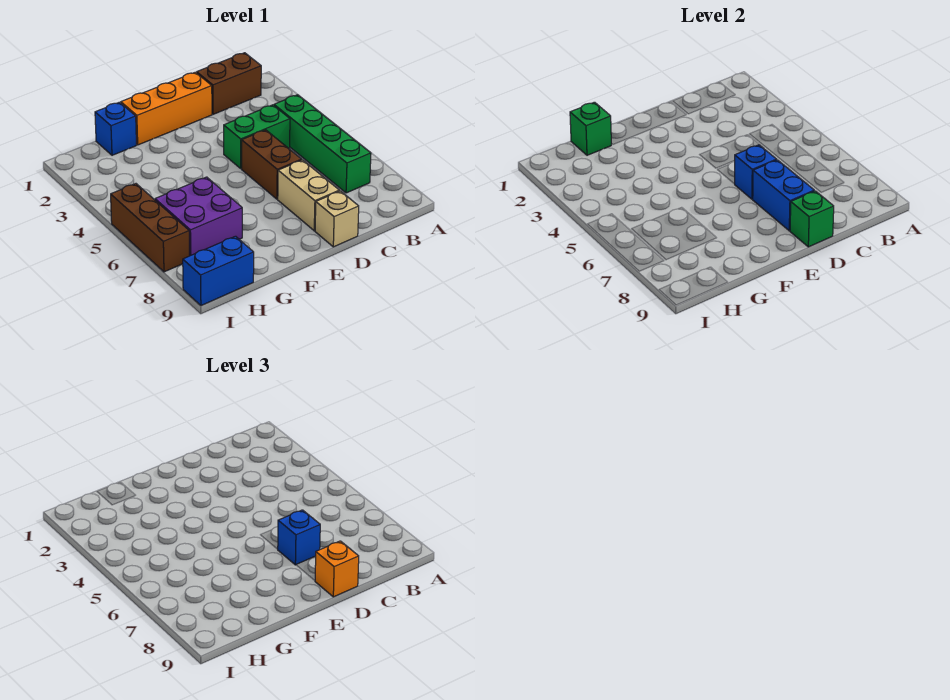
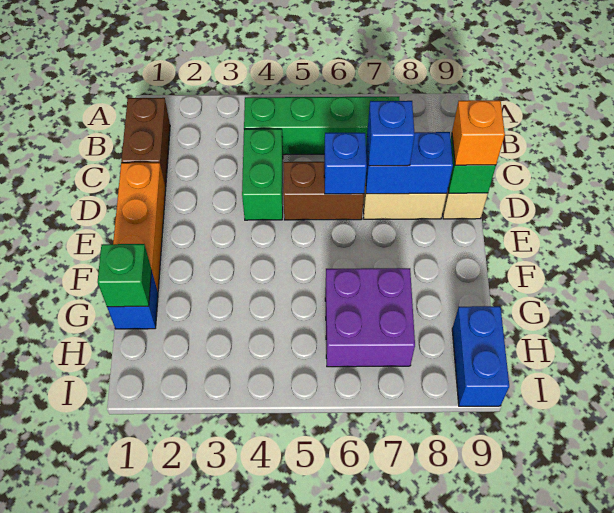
brown 1x3 brick [111,184,190,272] -> none

